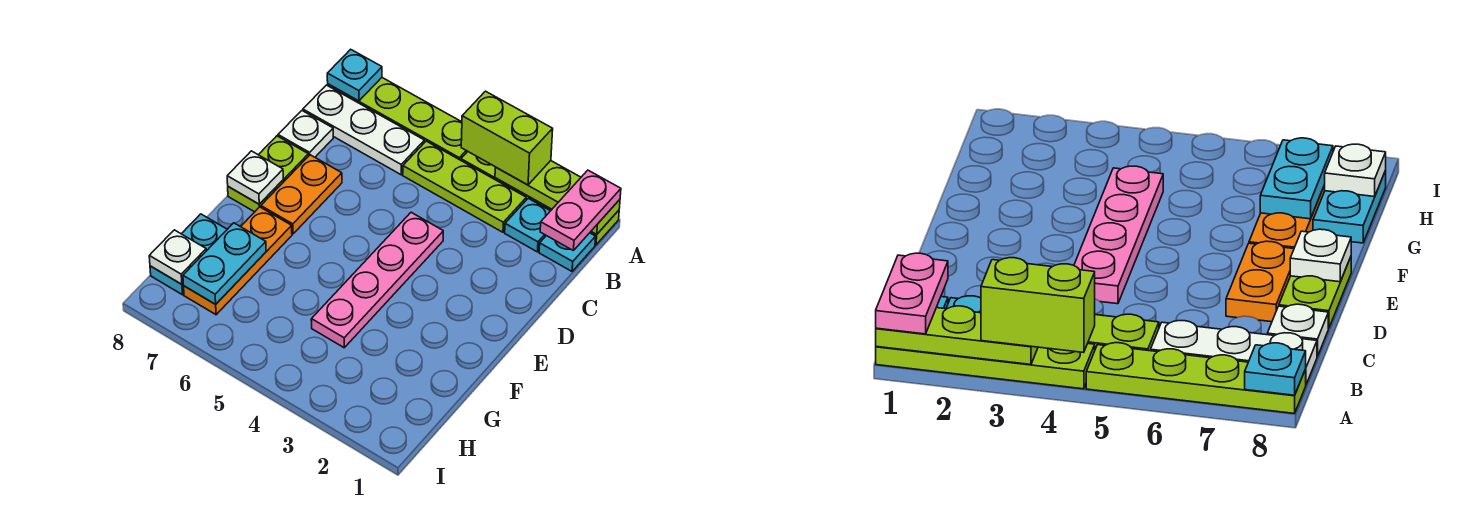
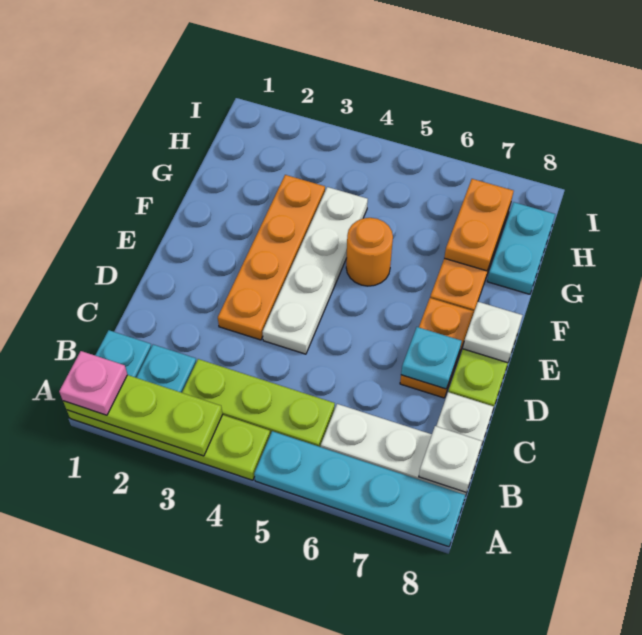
pink 1x2 plate [540,170,621,251] -> pink 1x1 plate [59,351,127,415]
lime 1x2 brick [461,91,553,185] -> none
lime 1x4 plate [328,78,468,160] -> cyan 1x4 plate [254,431,466,547]
cyan 1x1 plate [327,49,382,101] -> cyan 1x1 plate moved to [401,327,462,389]
none -> orange 1x4 plate [218,175,325,340]
pink 1x4 plate [311,212,443,348] -> white 1x4 plate [263,187,368,354]
none -> orange 1x1 round brick [346,218,393,286]
cyan 1x2 plate [183,223,266,304] -> orange 1x2 plate [444,179,513,271]
white 1x1 plate [149,230,206,284] -> white 1x1 plate moved to [419,426,482,492]

